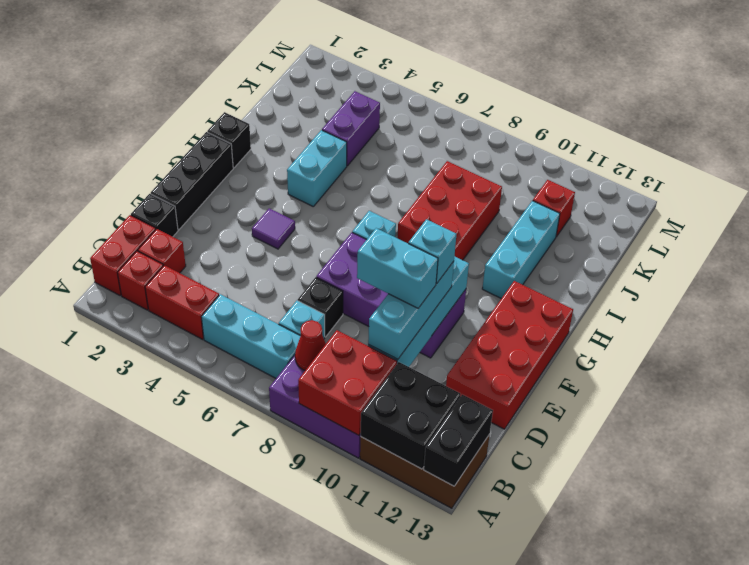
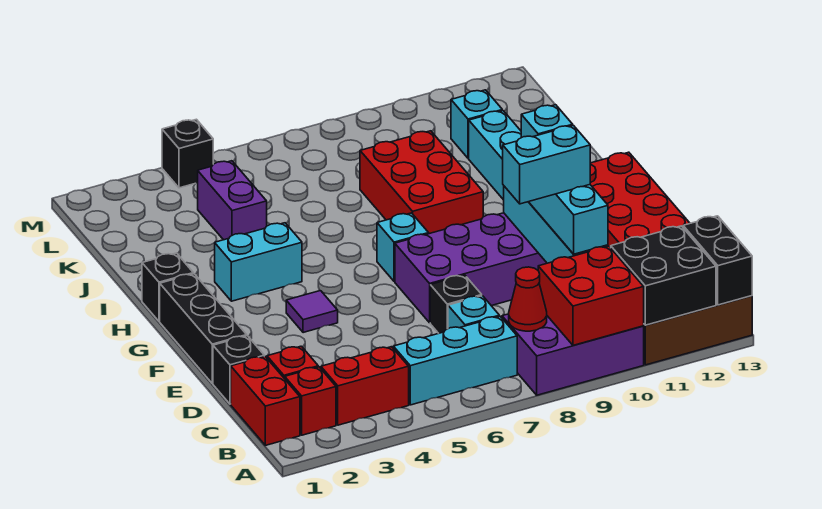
cyan 1x2 brick [287,130,347,206] -> cyan 1x2 brick turned to [215,223,302,301]
red 1x1 brick [533,180,575,237] -> cyan 1x1 brick [451,90,502,158]
none -> black 1x1 brick [162,119,213,188]

